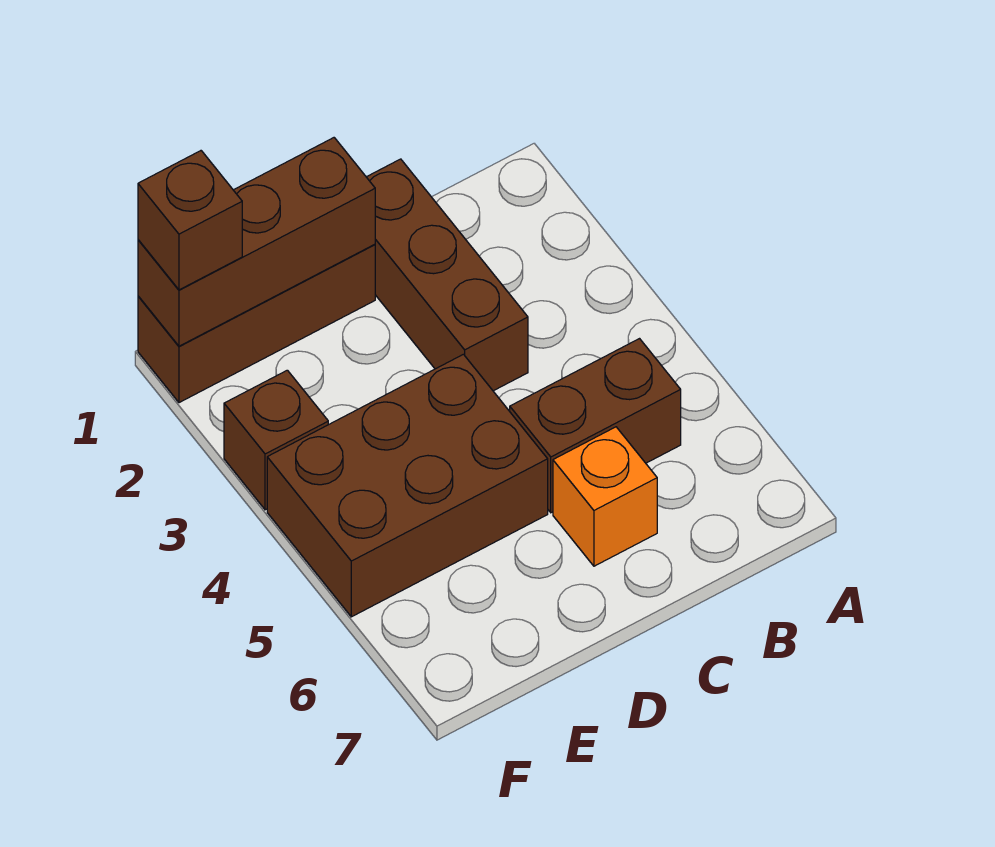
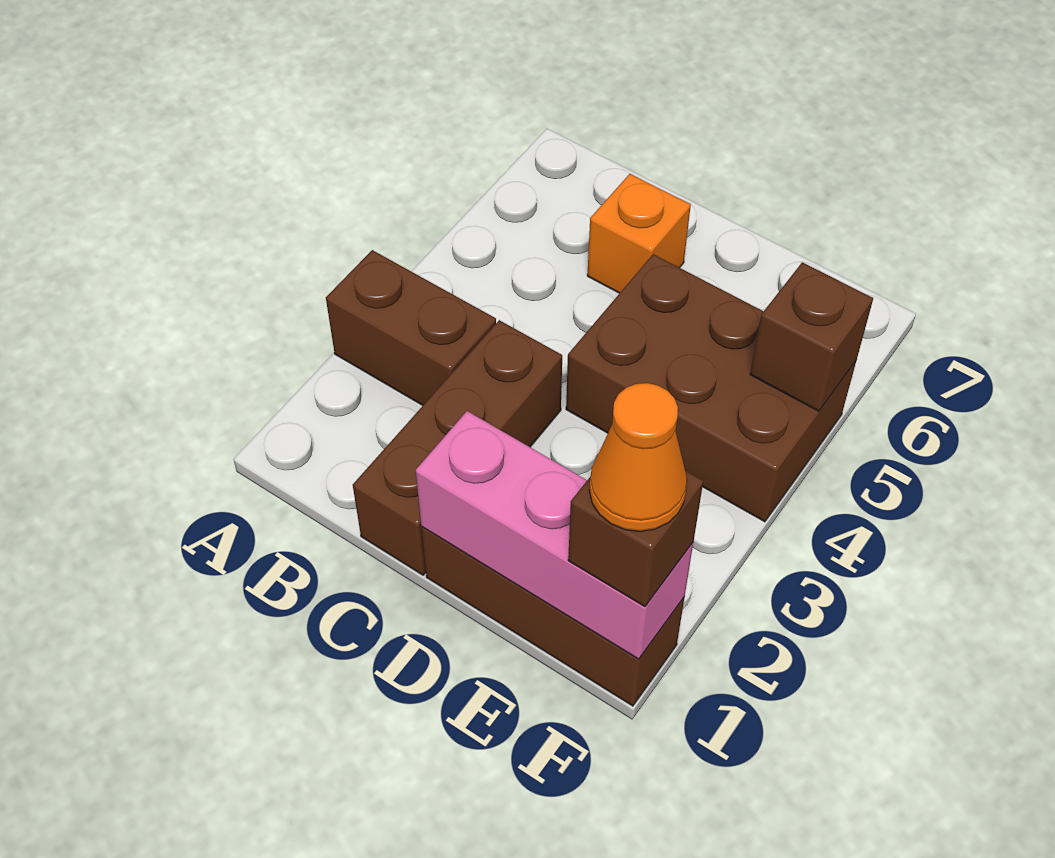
brown 1x2 brick [510,339,681,513] -> brown 1x2 brick moved to [326,250,496,405]
brown 1x3 brick [138,138,375,346] -> pink 1x3 brick [416,411,693,659]
none -> orange 1x1 cone [589,383,687,532]
brown 1x1 brick [224,370,328,510] -> brown 1x1 brick moved to [750,262,873,411]

